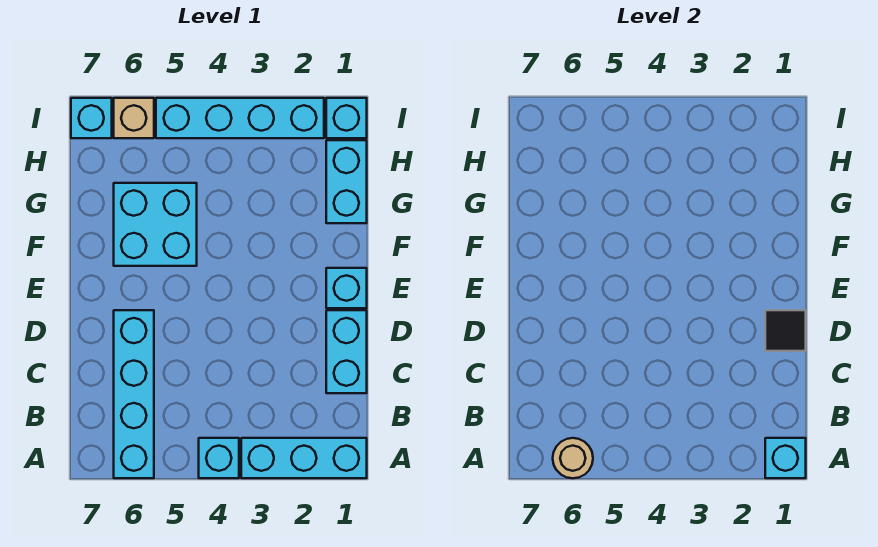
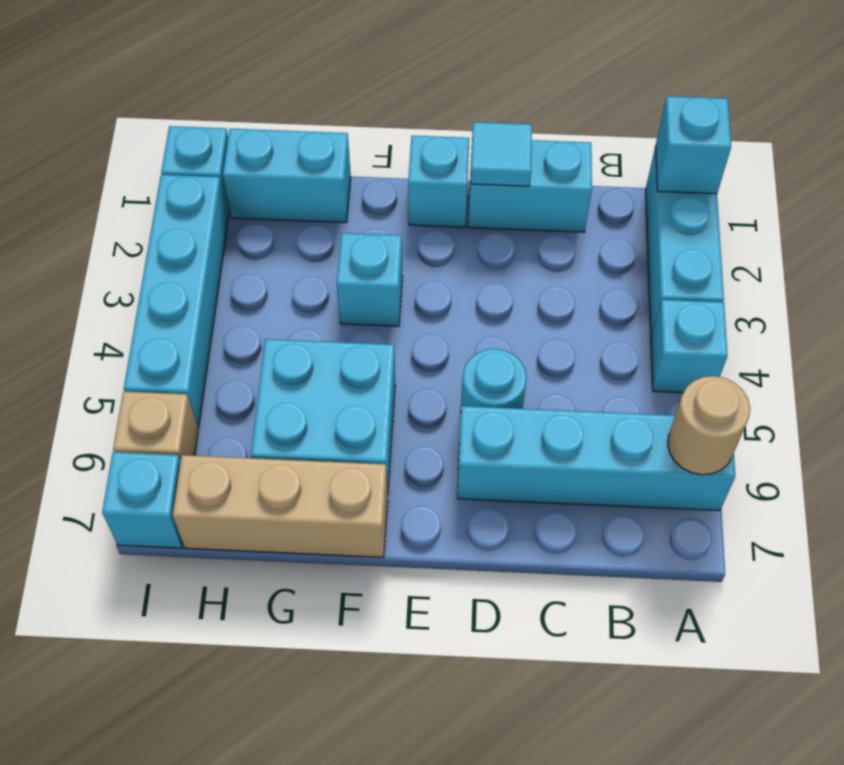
black 1x1 tile [765,310,806,351] -> cyan 1x1 tile [470,122,532,186]
none -> cyan 1x1 round brick [461,349,527,409]
none -> cyan 1x1 brick [337,233,403,326]
none -> tan 1x3 brick [173,455,388,557]

